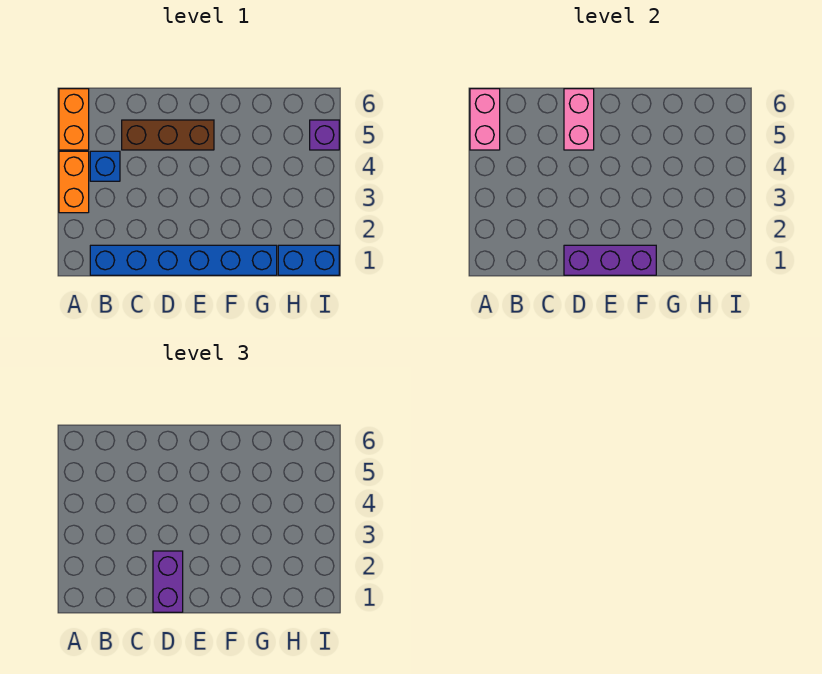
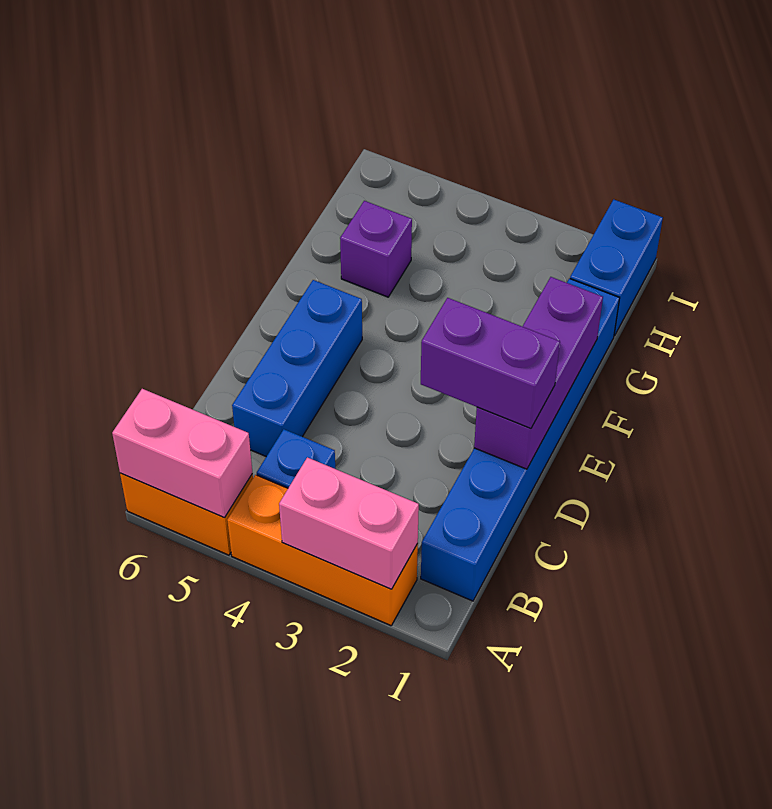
orange 1x2 brick [59,151,89,213] -> orange 1x3 brick [227,475,418,626]
brown 1x3 brick [122,120,214,150] -> blue 1x3 brick [232,280,362,457]
pink 1x2 brick [564,89,594,150] -> pink 1x2 brick moved to [279,457,419,589]
purple 1x1 brick [310,120,339,150] -> purple 1x1 brick moved to [340,201,412,297]

